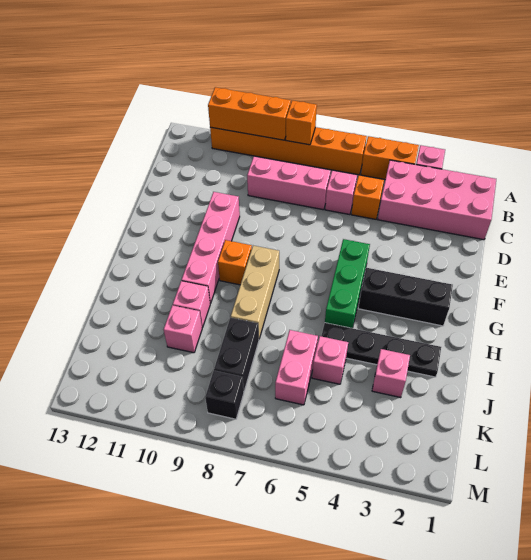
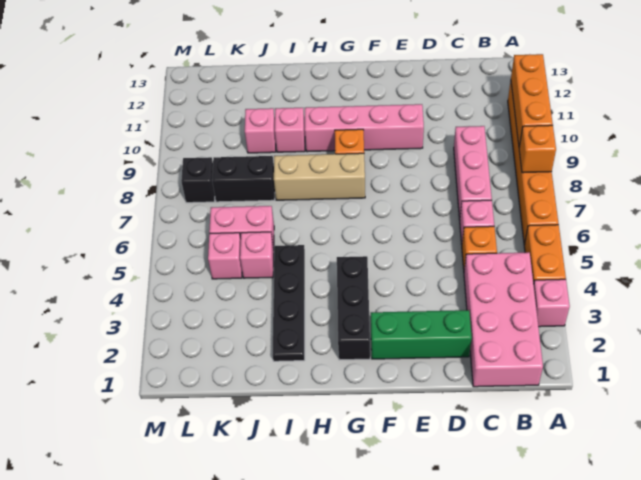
green 1x3 brick [325,239,370,328] -> green 1x3 brick moved to [371,310,472,359]
pink 1x1 brick [372,349,410,398] -> pink 1x1 brick moved to [208,233,242,279]

